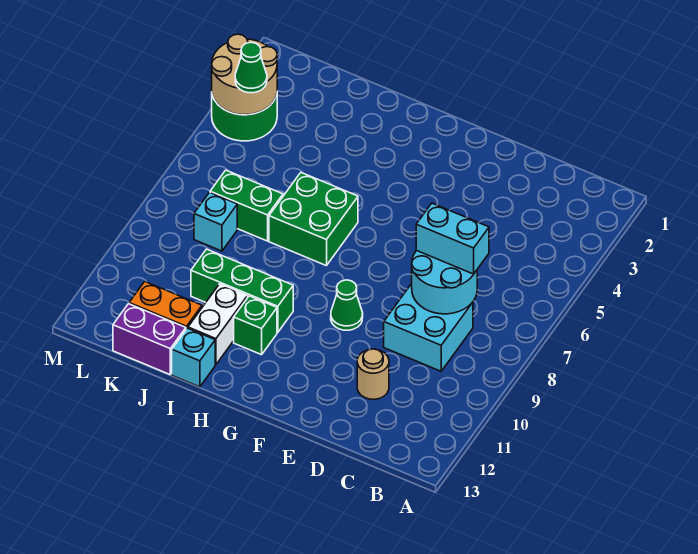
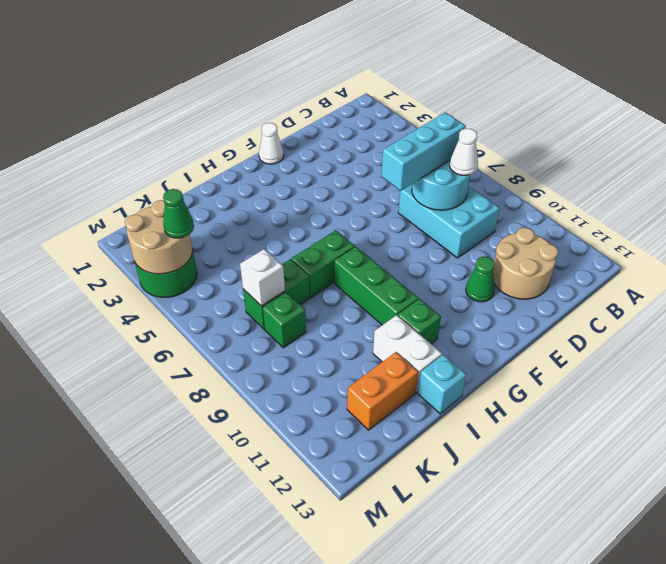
cyan 1x2 brick [416,203,489,274] -> cyan 1x3 brick [381,112,466,191]
cyan 2x2 brick [384,284,473,371] -> cyan 2x3 brick [398,184,500,258]
none -> white 1x1 cone [450,128,478,175]
tan 1x1 round brick [357,349,389,399] -> tan 2x2 round brick [493,228,558,299]
none -> white 1x1 cone [259,123,284,164]
green 1x1 cone [331,280,363,330] -> green 1x1 cone moved to [466,257,495,302]
green 2x2 brick [269,173,358,266] -> green 1x2 brick [292,230,355,298]
green 1x3 brick [191,249,293,332] -> green 1x3 brick turned to [334,246,418,325]
purple 1x2 brick [113,304,186,374] -> none
none -> white 1x1 brick [240,249,285,306]
cyan 1x1 brick [194,192,237,251] -> green 1x1 brick [263,292,306,348]

